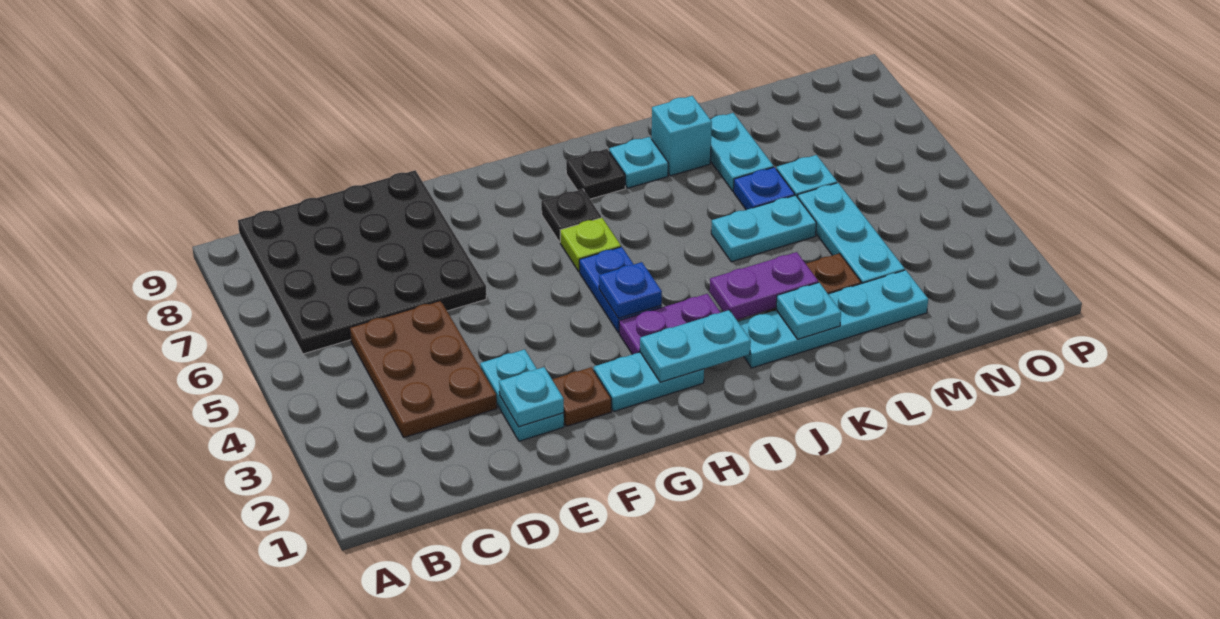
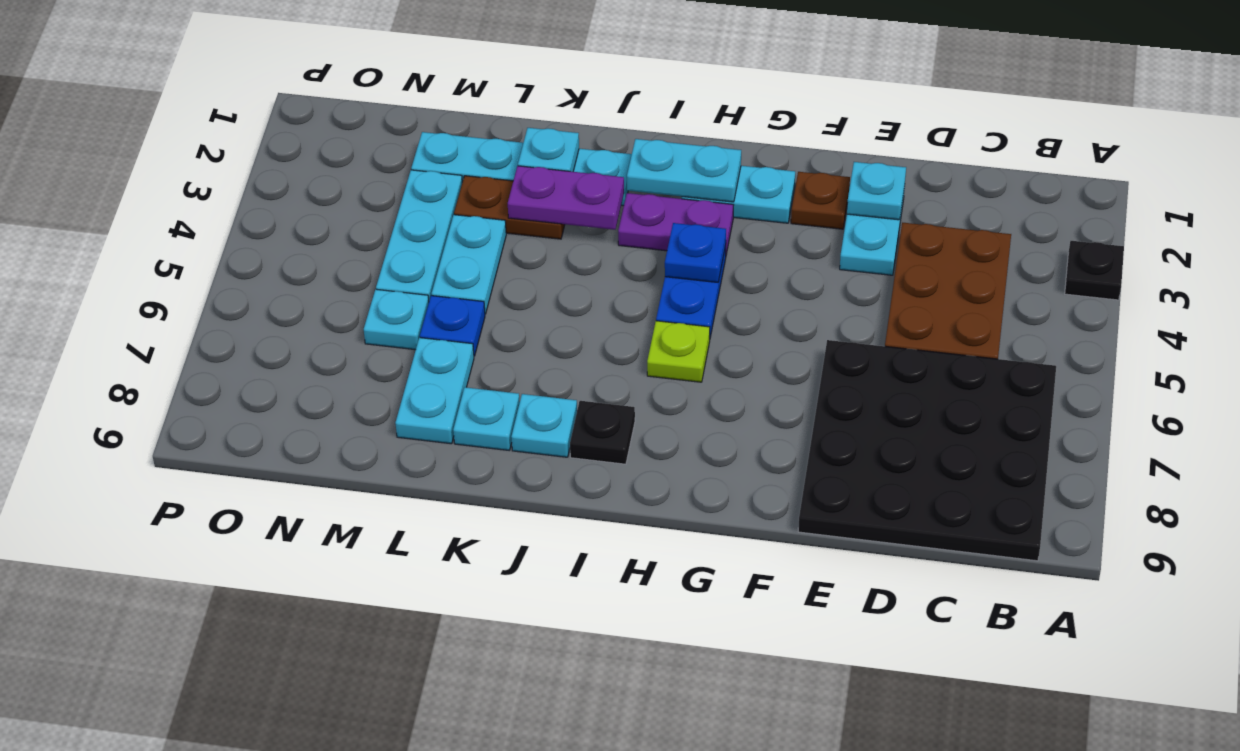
black 1x1 plate [541,189,601,242] -> black 1x1 plate moved to [1065,241,1124,300]
cyan 1x2 plate [711,195,816,262] -> cyan 1x2 plate turned to [432,215,506,314]
cyan 1x1 brick [652,96,712,176] -> cyan 1x1 plate [453,387,520,450]

